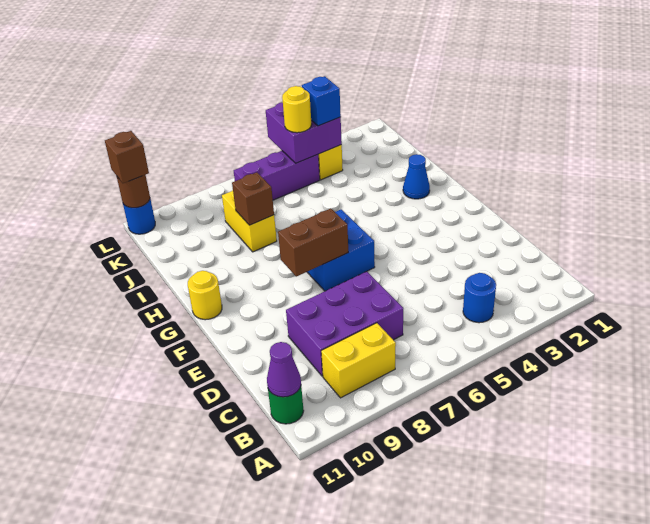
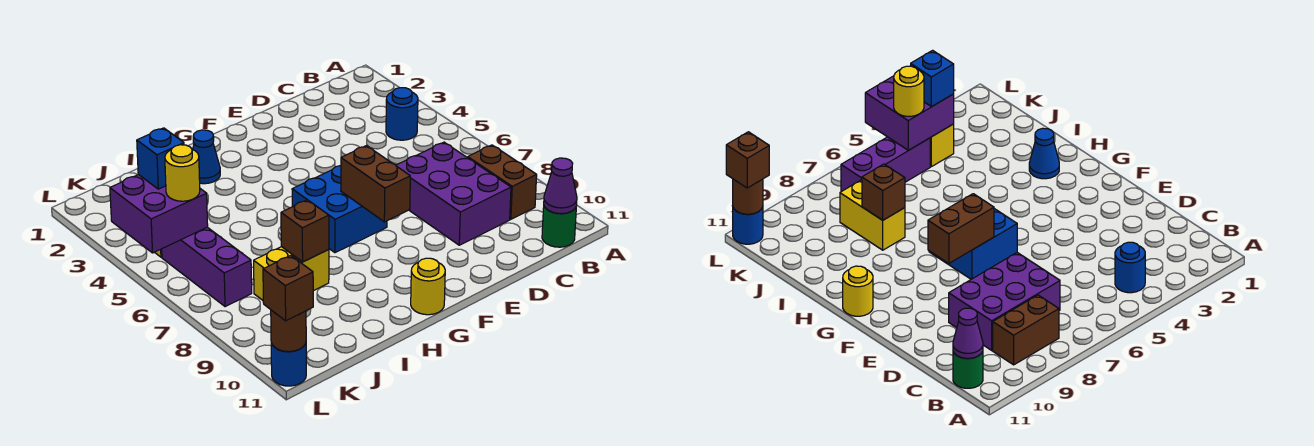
yellow 1x2 brick [321,323,396,398] -> brown 1x2 brick [468,145,537,219]

